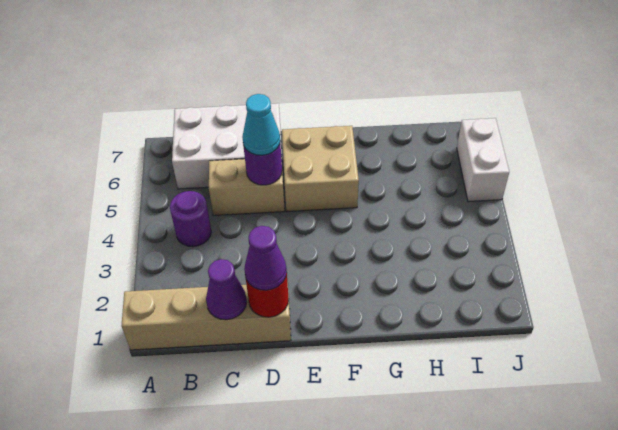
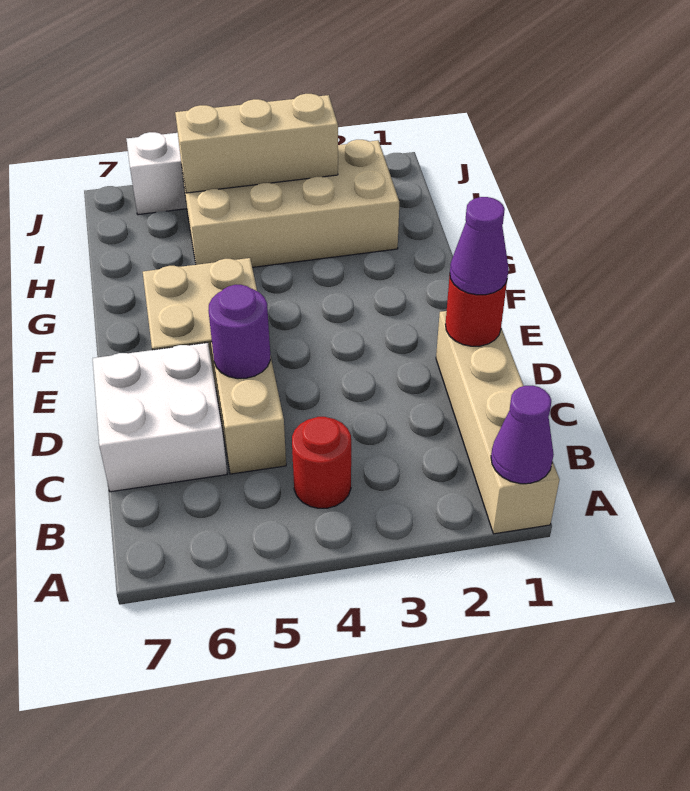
purple 1x1 round brick [170,191,211,247] -> red 1x1 round brick [292,417,351,508]
white 2x3 brick [172,103,283,189] -> white 2x2 brick [93,343,227,492]
purple 1x1 cone [206,259,247,320] -> purple 1x1 cone moved to [491,386,554,484]
cyan 1x1 cone [242,94,280,155] -> none
none -> tan 2x4 brick [182,140,399,267]
none -> tan 1x3 brick [175,94,338,193]

